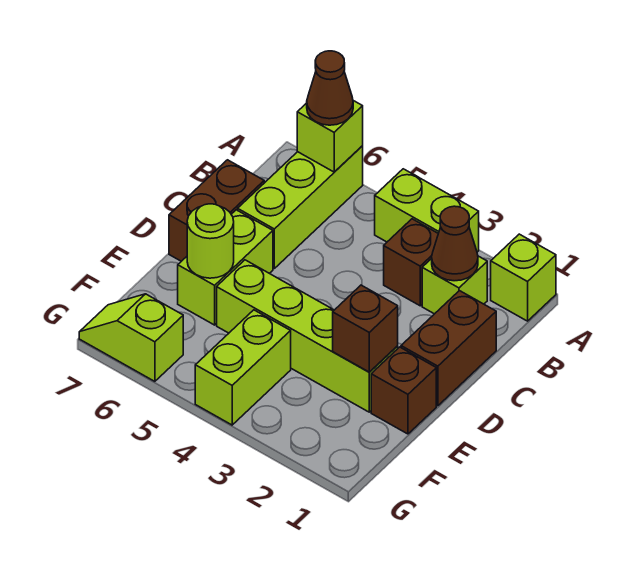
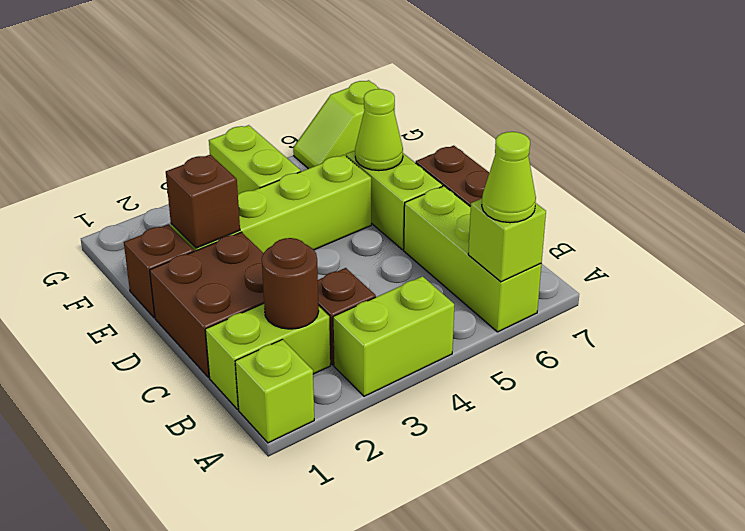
brown 1x1 cone [307,51,353,125] -> lime 1x1 cone [482,132,536,223]
lime 1x1 brick [422,256,487,314] -> lime 1x2 brick [205,304,330,409]
brown 1x1 cone [432,206,478,281] -> brown 1x1 round brick [262,238,319,329]
brown 1x2 brick [401,291,496,406] -> brown 2x2 brick [150,232,264,377]
lime 1x1 round brick [187,204,234,278] -> lime 1x1 cone [355,89,403,171]
lime 1x2 slope [79,294,183,381] -> lime 1x2 slope turned to [293,80,395,169]

